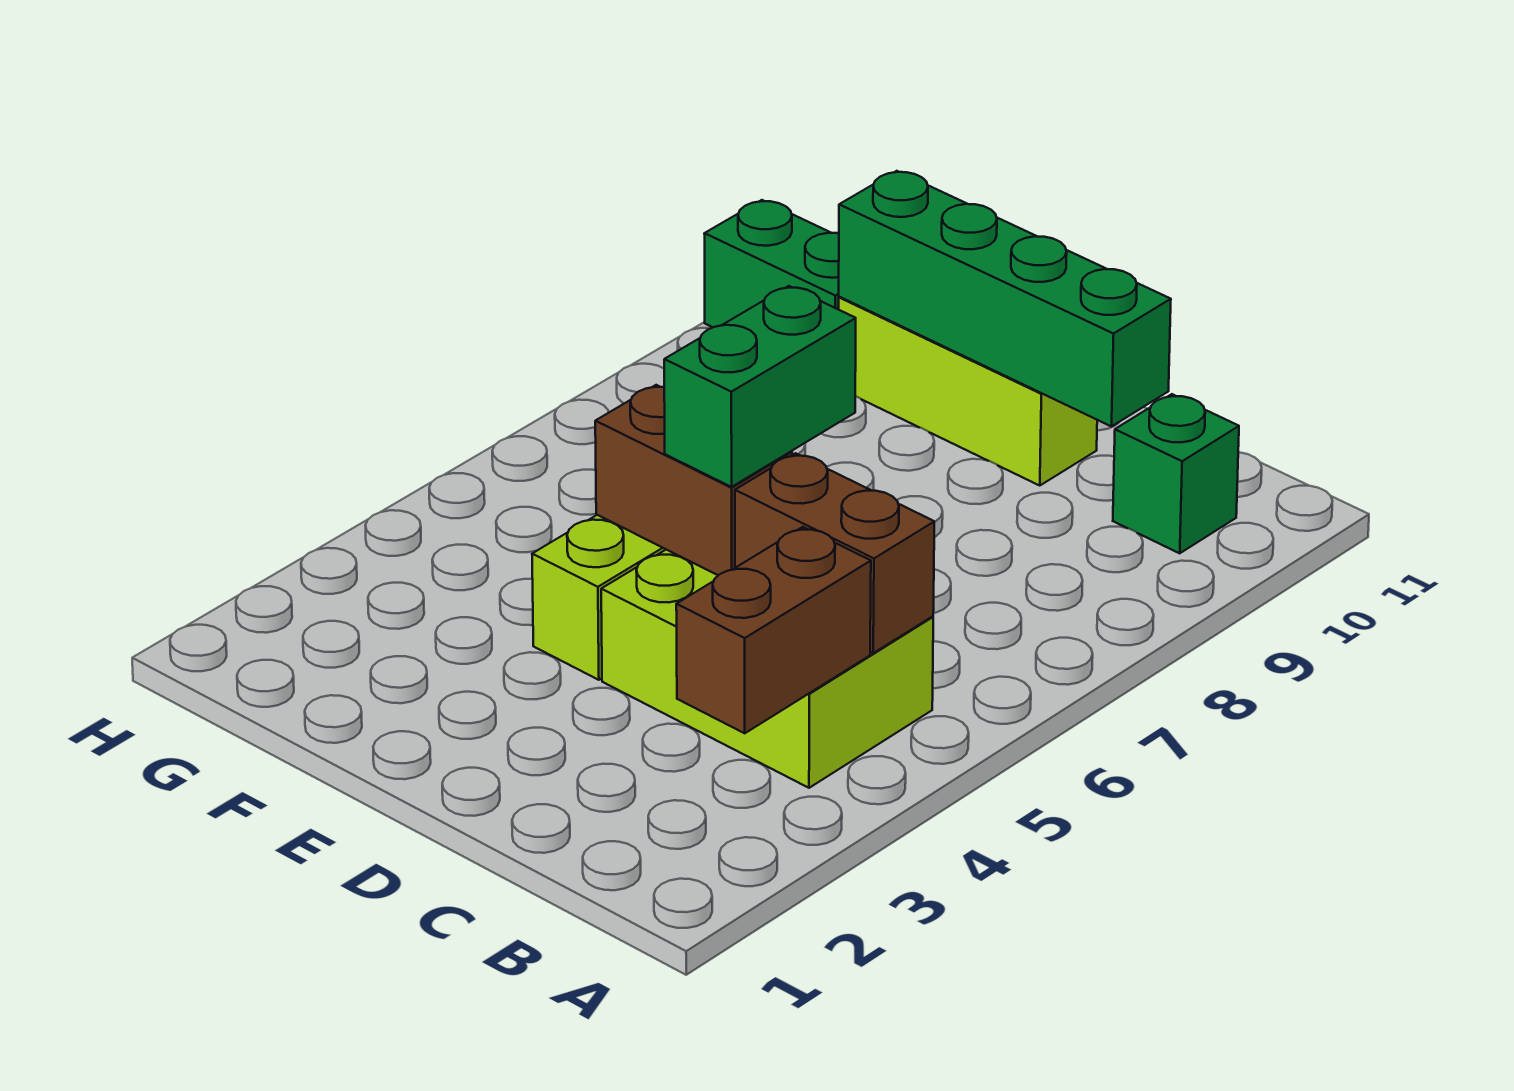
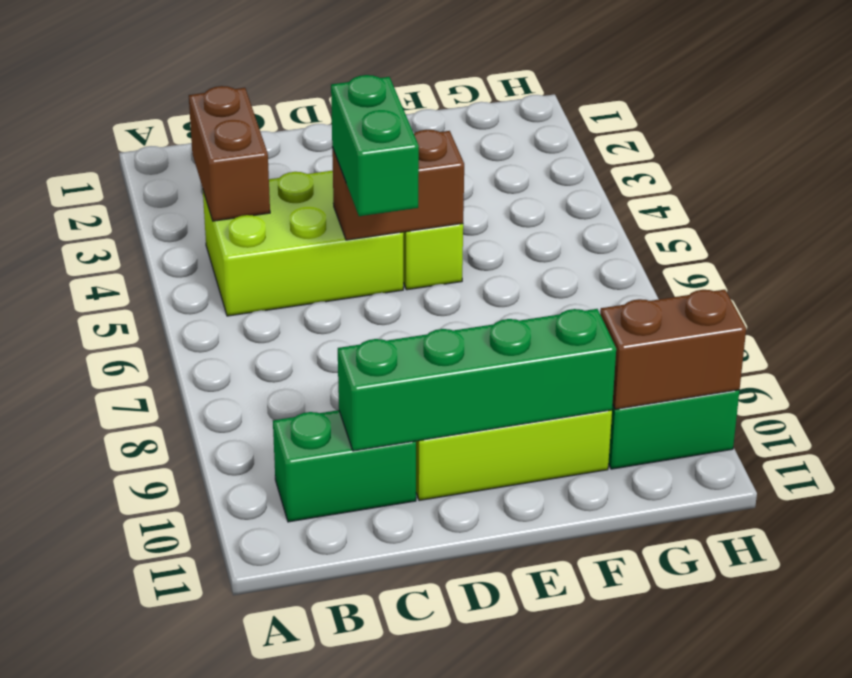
brown 1x2 brick [735,453,934,653] -> brown 1x2 brick moved to [600,290,746,409]
green 1x1 brick [1113,394,1239,553] -> green 1x2 brick [273,410,416,522]

